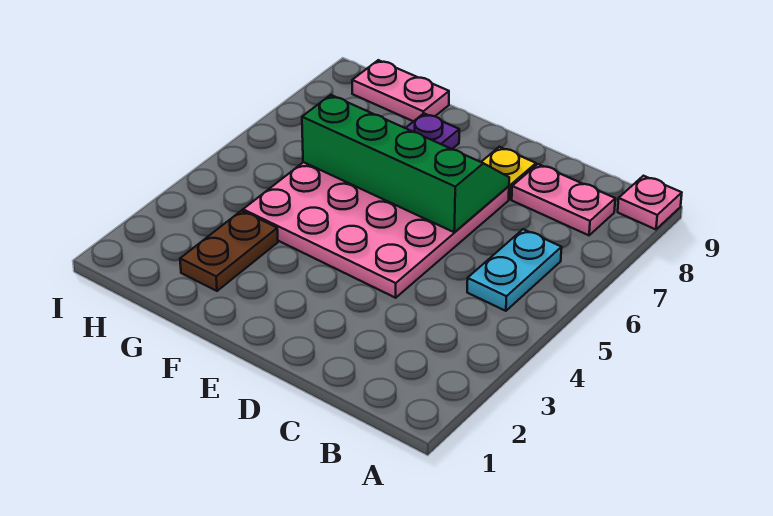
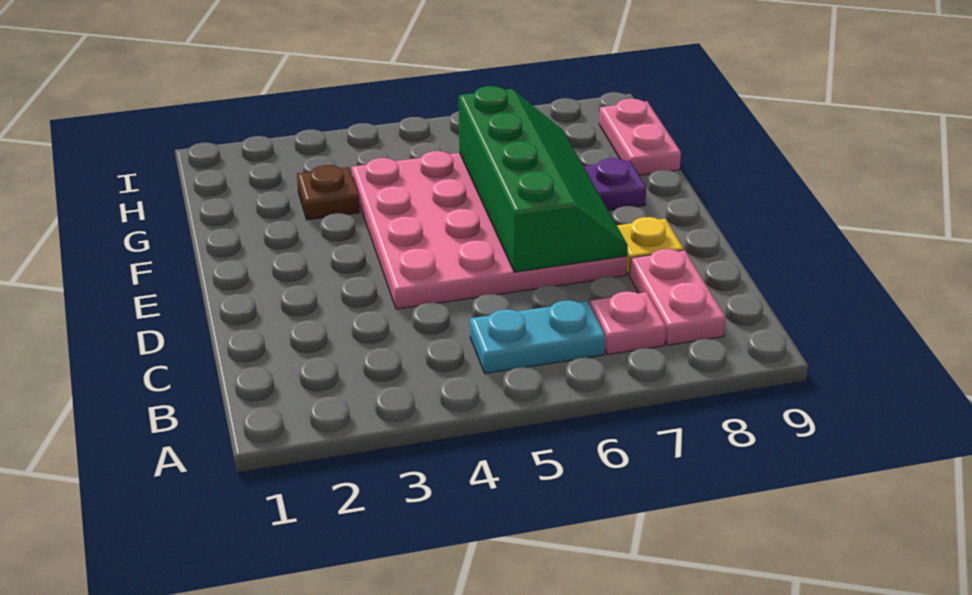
pink 1x1 plate [618,176,682,229] -> pink 1x1 plate moved to [591,292,666,355]
brown 1x2 plate [180,211,278,291] -> brown 1x1 plate [297,165,360,220]

